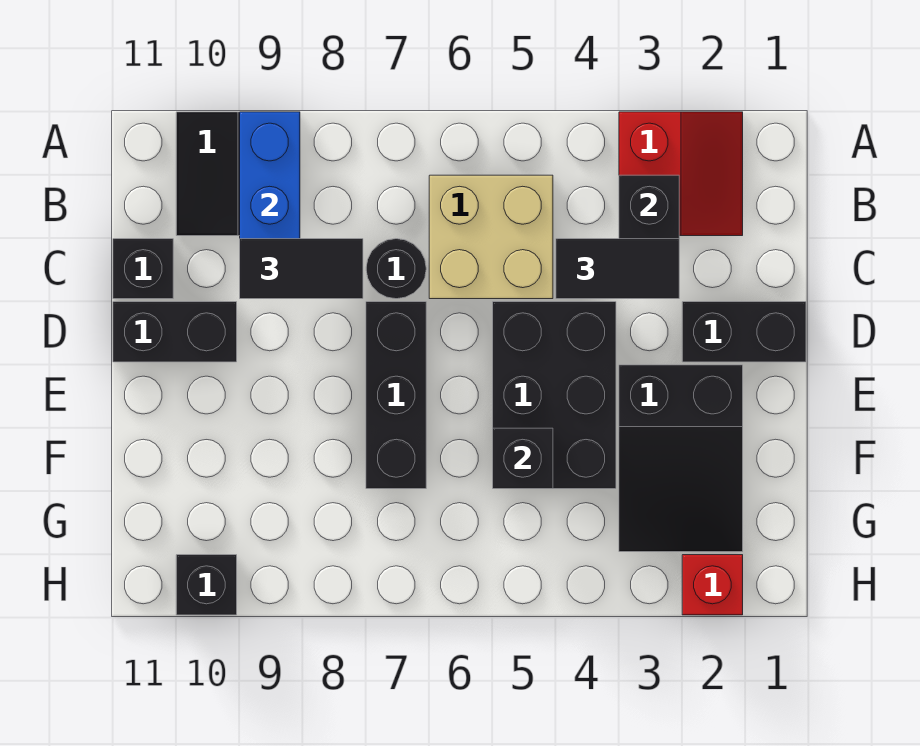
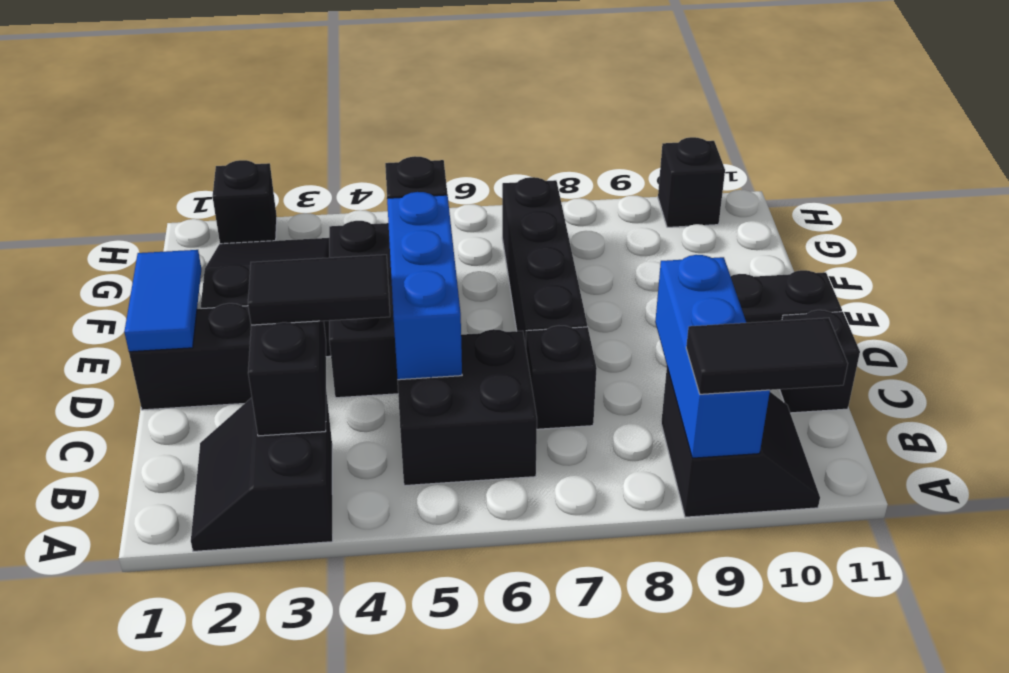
red 2x2 slope [619,112,743,236] -> black 2x2 slope [191,392,333,551]
tan 2x2 brick [429,175,553,299] -> black 2x2 brick [398,329,537,486]
none -> blue 1x3 brick [387,192,462,380]
black 1x1 round brick [366,239,426,299] -> black 1x1 brick [526,326,597,429]
black 1x2 tile [240,239,363,299] -> black 1x2 tile moved to [686,318,848,394]
none -> blue 1x2 tile [124,250,201,352]
black 1x3 brick [366,302,426,489] -> black 1x4 brick [502,177,587,346]
red 1x1 brick [682,555,743,615] -> black 1x1 brick [212,160,277,244]

